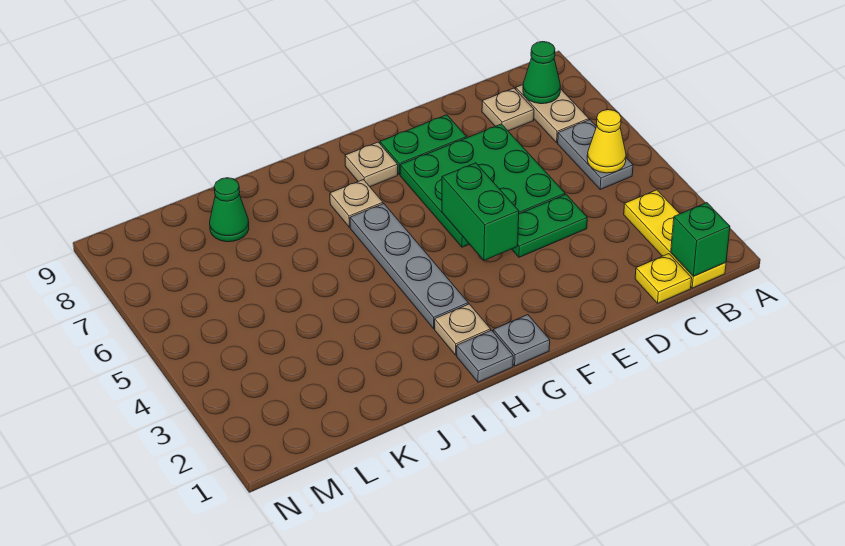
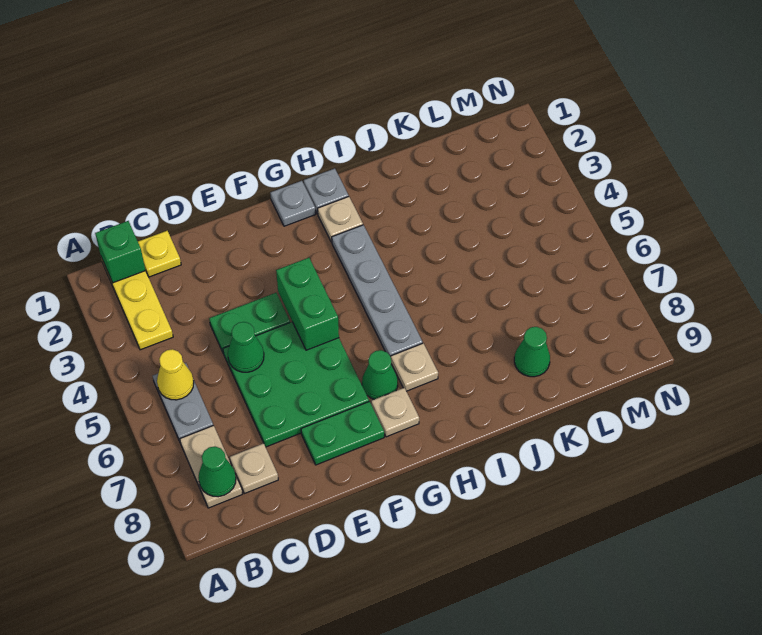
none -> green 1x1 cone [228,322,264,372]
none -> green 1x1 cone [362,350,398,399]

